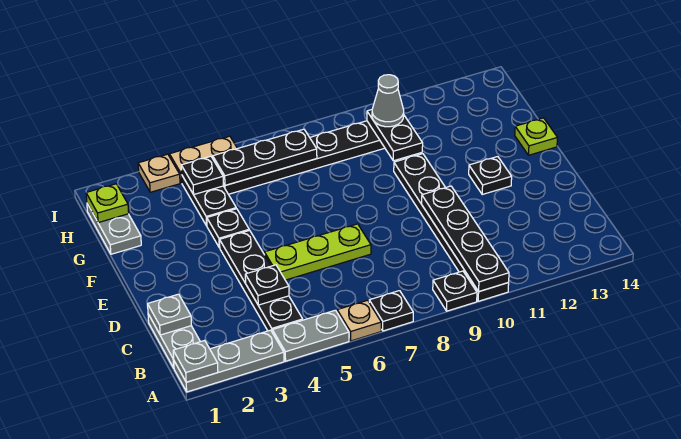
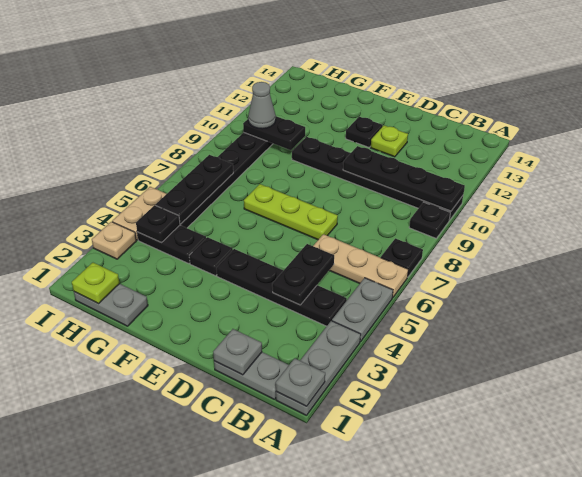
tan 1x1 plate [337,300,381,341] -> tan 1x3 plate [313,234,408,298]
black 1x1 plate [245,265,289,305] -> black 1x2 plate [272,244,334,305]
lime 1x3 plate [265,224,371,280] -> lime 1x3 plate turned to [244,184,338,240]
lime 1x1 plate [515,118,557,155] -> lime 1x1 plate moved to [371,125,408,157]

